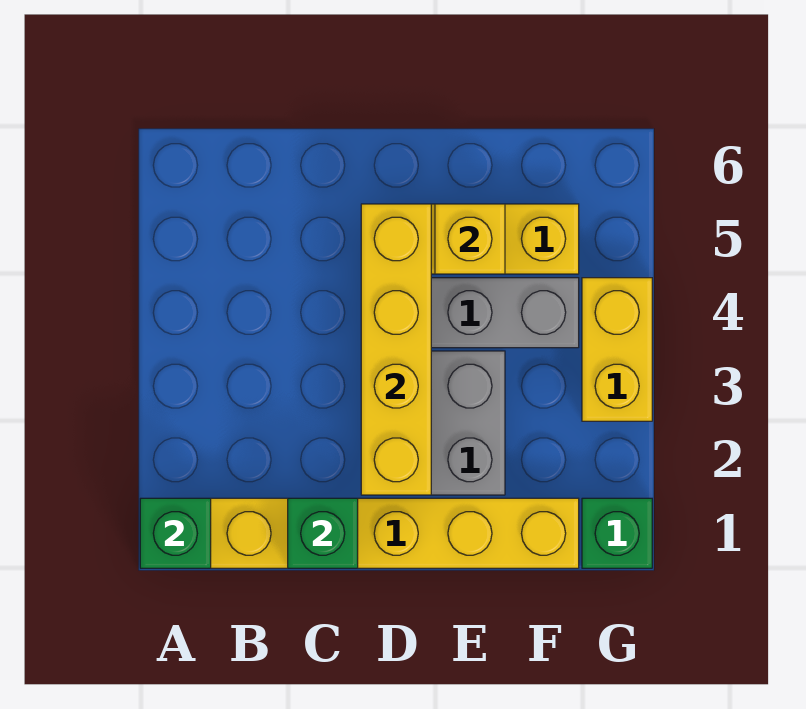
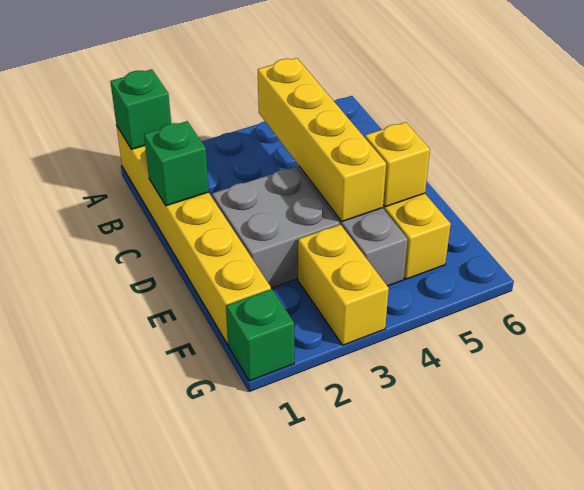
yellow 1x4 brick [361,204,431,495] -> yellow 1x4 brick turned to [258,58,386,221]
yellow 1x2 brick [582,278,652,421] -> yellow 1x2 brick turned to [298,225,389,345]

